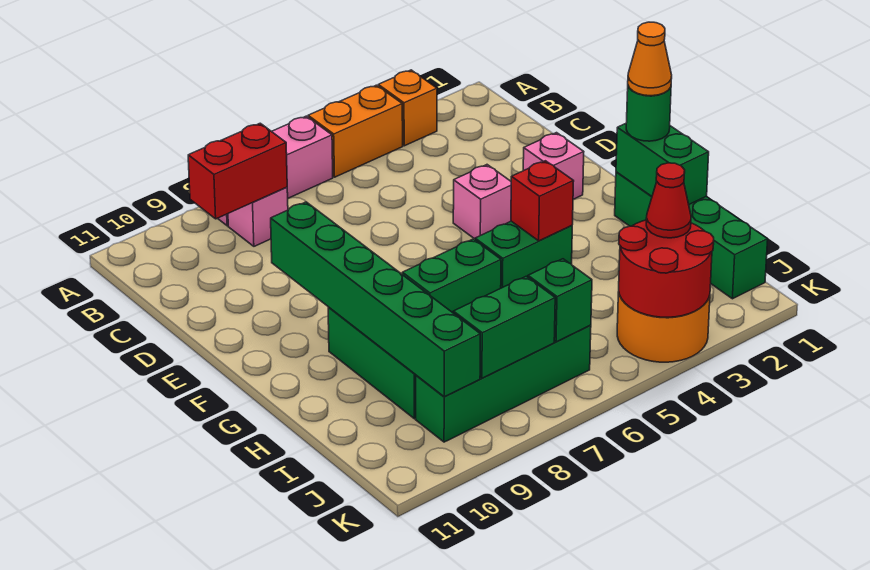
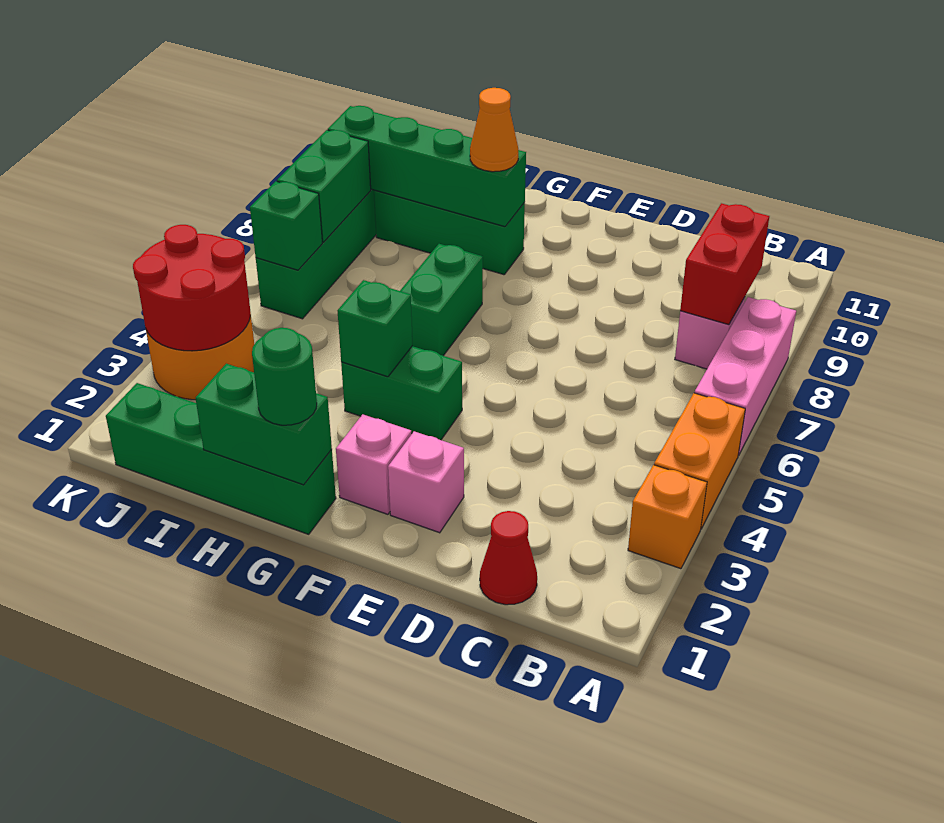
pink 1x1 brick [453,165,511,239] -> pink 1x1 brick moved to [336,414,411,514]
green 1x6 brick [271,202,480,397] -> green 1x4 brick [328,106,526,227]
orange 1x1 cone [628,22,672,96] -> orange 1x1 cone moved to [470,88,518,172]
green 1x2 brick [475,221,572,288] -> green 1x2 brick turned to [341,346,462,440]
red 1x1 brick [511,161,574,241] -> green 1x1 brick [337,280,412,377]
red 1x1 cone [646,163,691,238] -> red 1x1 cone moved to [480,511,537,605]

